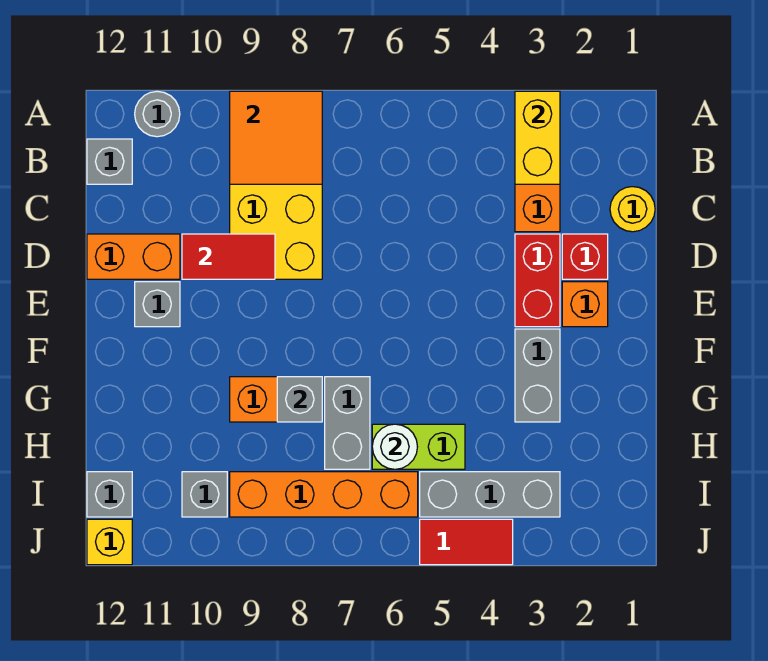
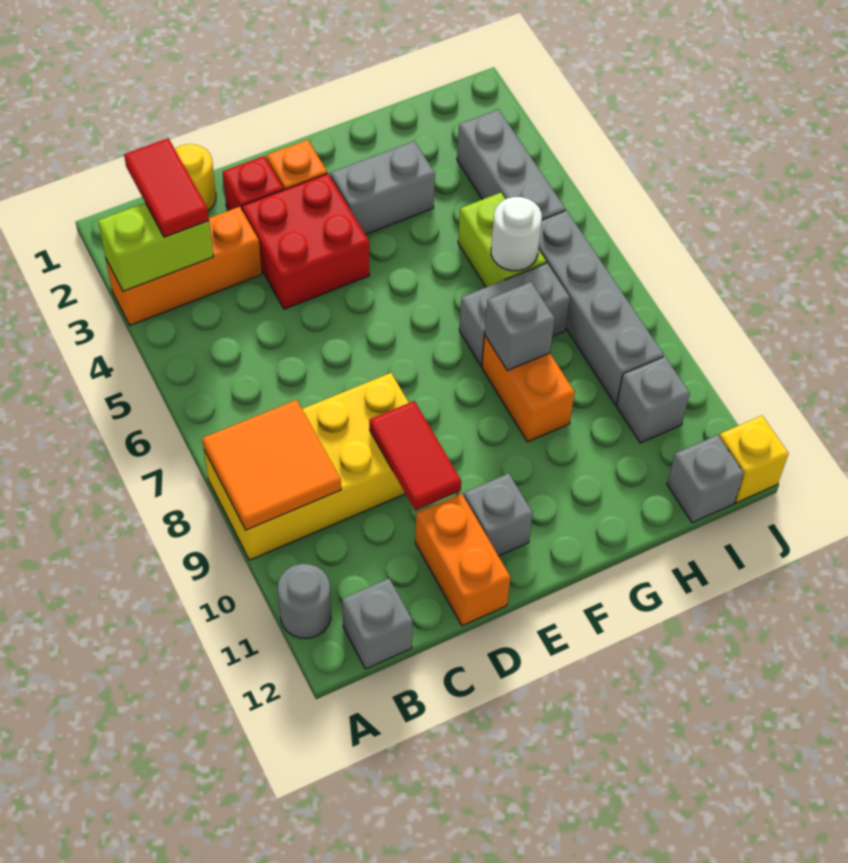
yellow 1x2 brick [515,91,560,184] -> lime 1x2 brick [98,203,213,291]
red 1x2 brick [515,234,560,327] -> red 2x2 brick [242,174,369,309]
orange 1x4 brick [230,472,418,517] -> grey 1x4 brick [538,210,664,404]
red 1x2 tile [420,519,513,565] -> red 1x2 tile moved to [124,138,209,237]

